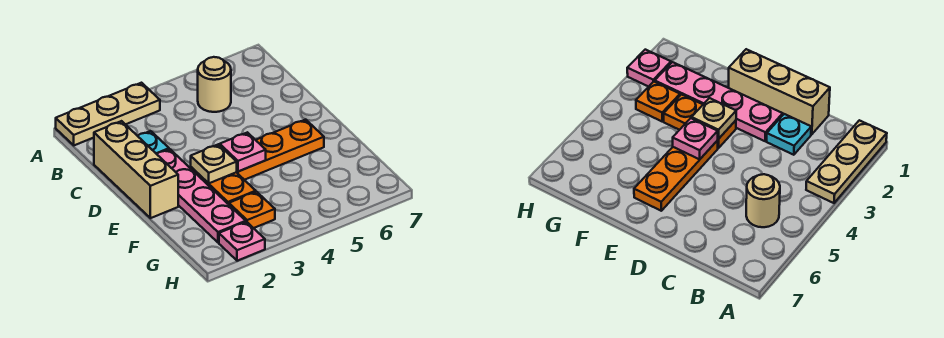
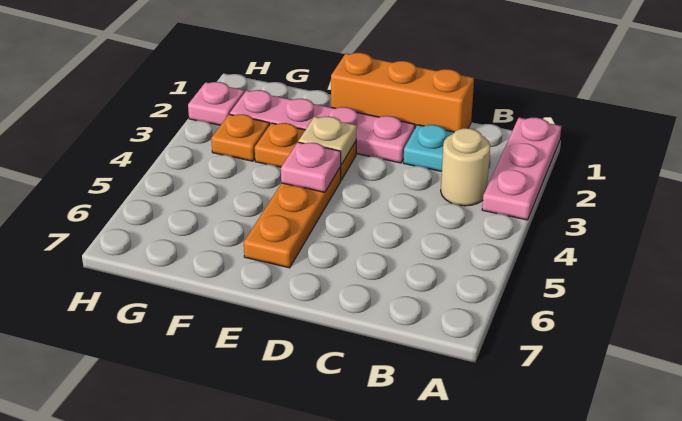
tan 1x3 plate [56,83,160,145] -> pink 1x3 plate [482,118,561,220]
tan 1x1 round brick [198,57,231,112] -> tan 1x1 round brick moved to [441,128,490,206]
tan 1x3 brick [94,121,178,218] -> orange 1x3 brick [331,53,474,132]

